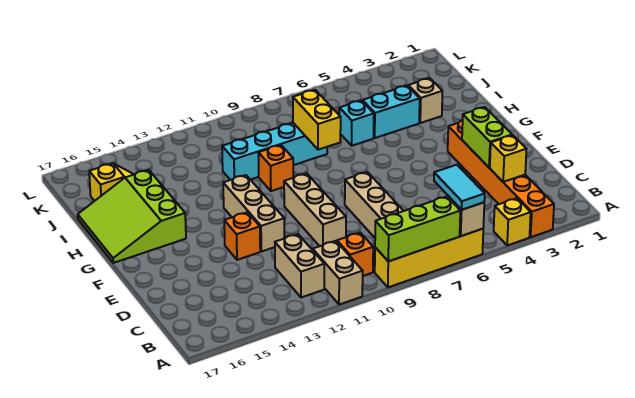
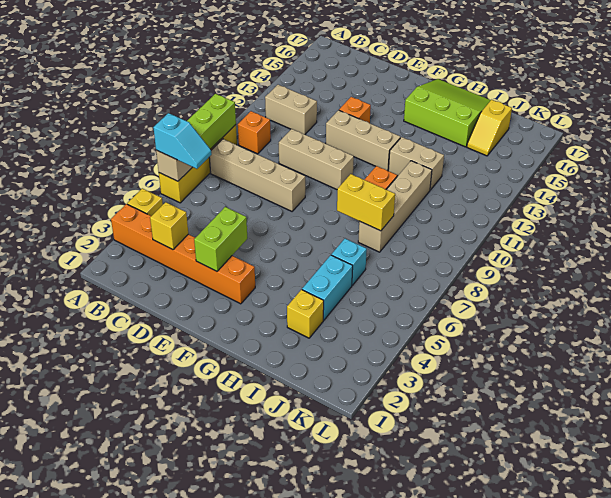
cyan 1x2 tile [434,165,485,210] -> cyan 1x2 slope [153,113,212,169]
tan 1x2 brick [313,241,363,305] -> tan 1x2 brick moved to [388,137,444,190]
lime 1x2 brick [462,107,512,167] -> lime 1x2 brick turned to [194,207,247,271]
tan 1x1 brick [408,78,443,123] -> yellow 1x1 brick [287,290,324,338]
cyan 1x4 brick [222,123,327,180] -> tan 1x4 brick [358,161,432,252]

